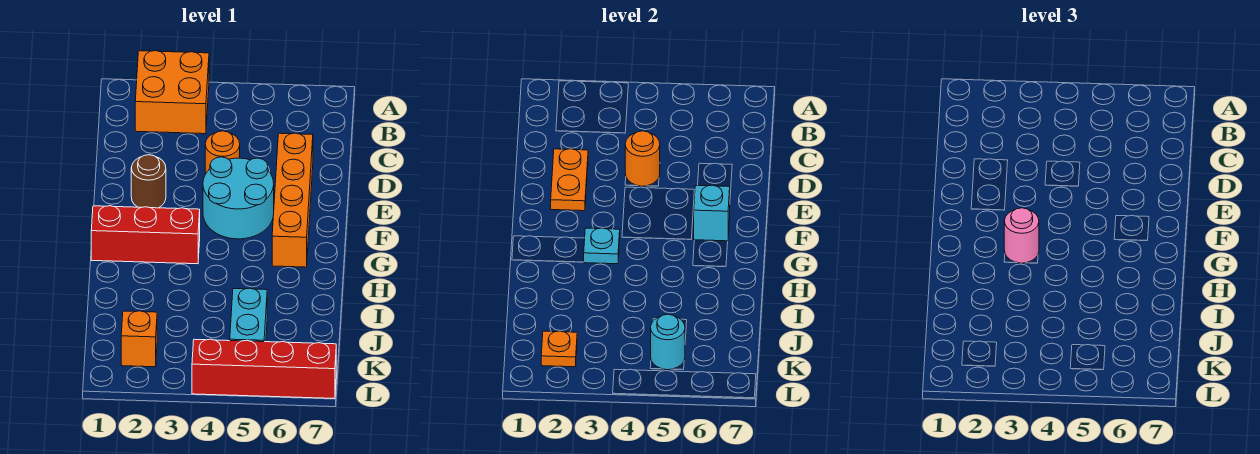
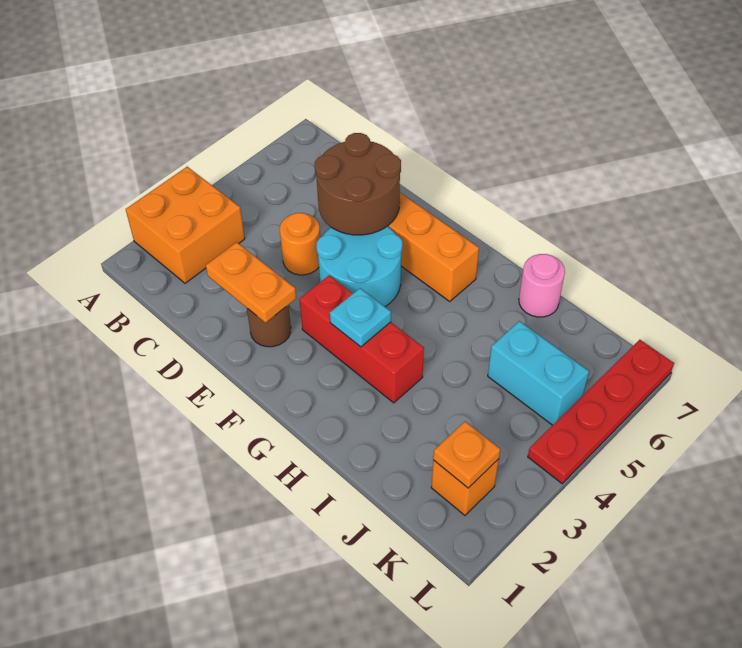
orange 1x1 round brick [625,131,660,186] -> none
none -> brown 2x2 round brick [315,133,401,235]
cyan 1x1 brick [694,185,730,241] -> none
red 1x3 brick [91,206,200,264] -> red 1x3 brick turned to [299,275,424,403]
pink 1x1 round brick [1004,208,1039,263] -> pink 1x1 round brick moved to [519,254,565,317]
cyan 1x1 round brick [651,314,685,370] -> none
red 1x4 brick [192,339,336,399] -> red 1x4 plate [528,340,674,484]

